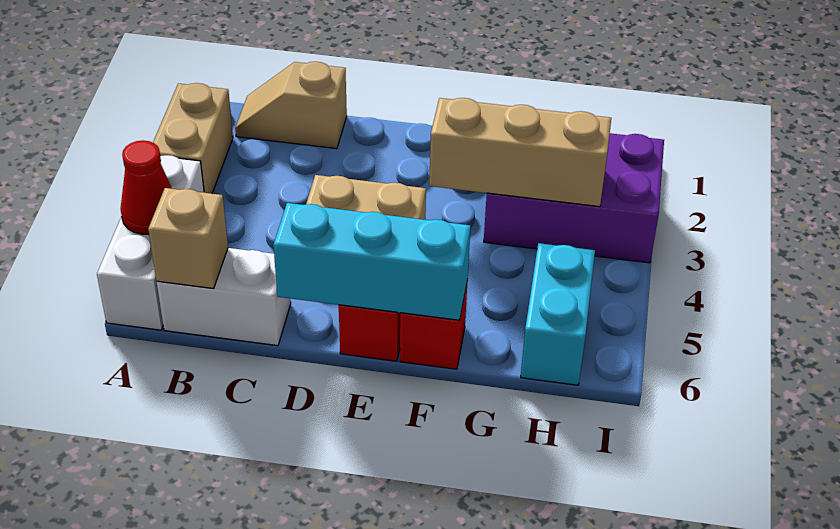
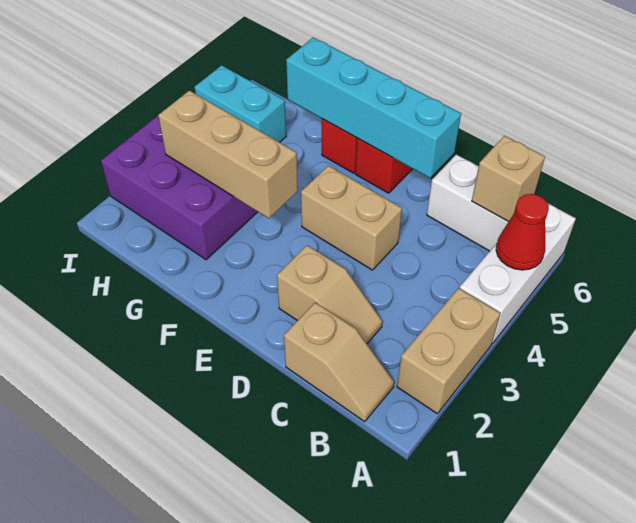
none -> tan 1x2 slope [277,245,382,344]
cyan 1x3 brick [274,203,470,320] -> cyan 1x4 brick [286,38,461,178]
cyan 1x2 brick [521,243,595,385] -> cyan 1x2 brick turned to [195,65,286,142]

